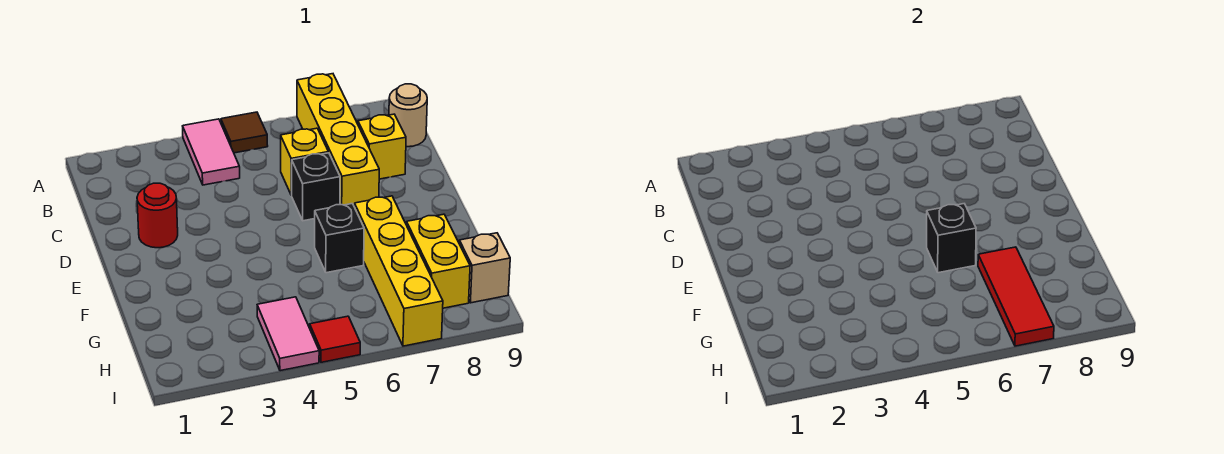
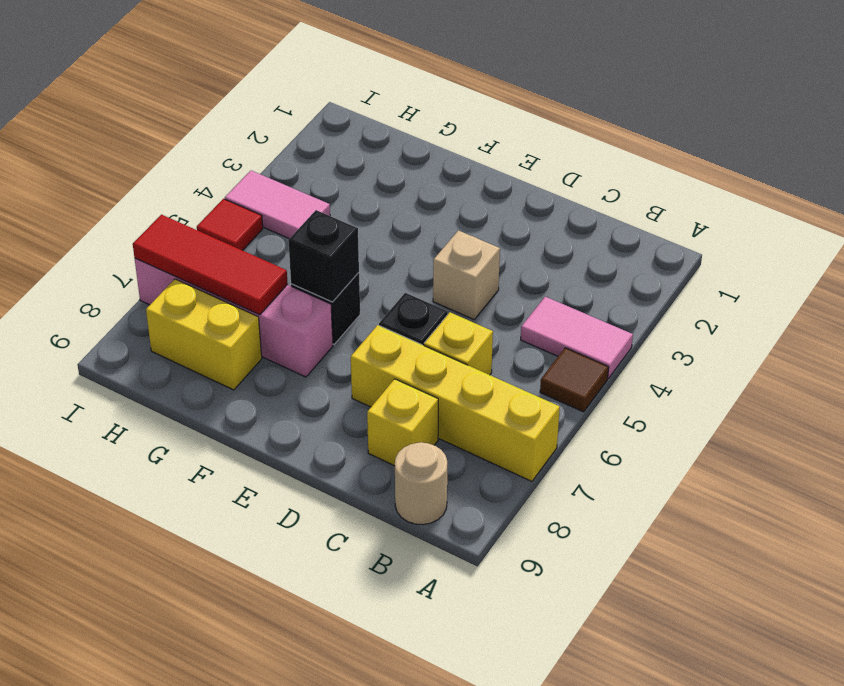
red 1x1 round brick [137,183,178,248] -> none
yellow 1x4 brick [354,196,443,346] -> pink 1x4 brick [135,258,333,377]
tan 1x1 brick [459,233,510,303] -> tan 1x1 brick moved to [433,230,500,319]

